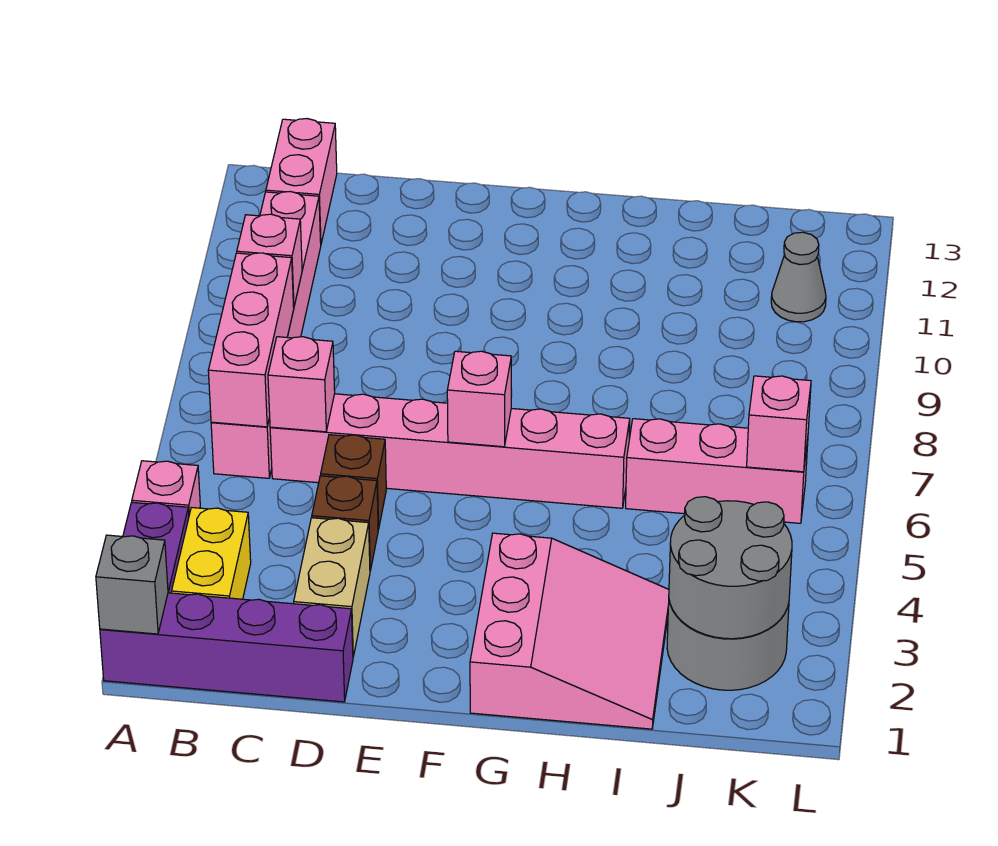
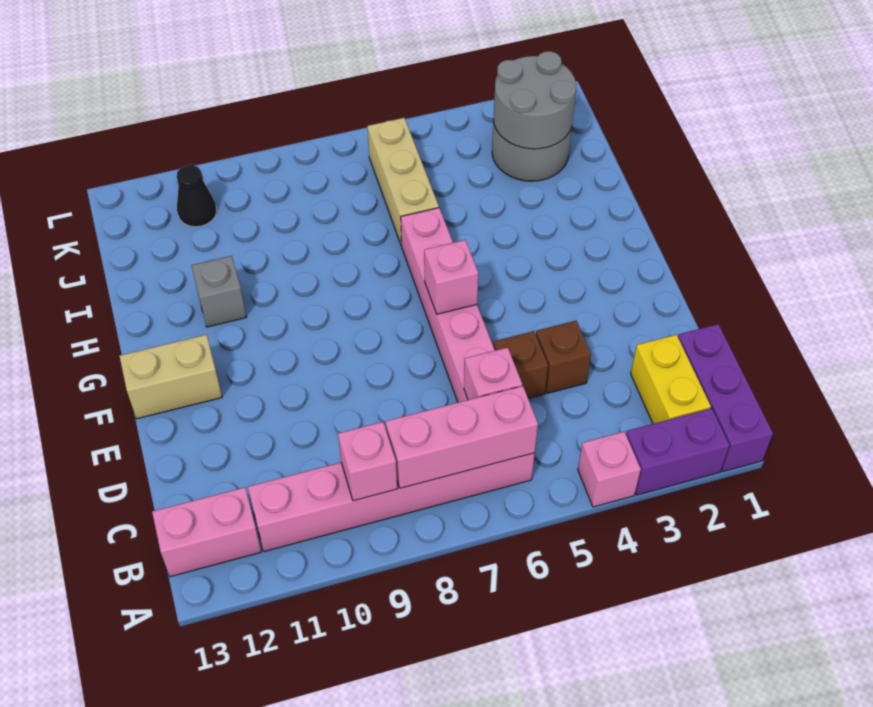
purple 1x4 brick [100,593,353,702] -> purple 1x3 brick [678,324,773,472]
grey 1x1 brick [96,535,168,634] -> grey 1x1 brick moved to [191,256,246,327]
yellow 1x2 brick [172,508,251,599] -> yellow 1x2 brick turned to [631,335,711,424]
tan 1x2 brick [294,518,370,657] -> tan 1x2 brick moved to [120,335,222,419]
pink 3x3 slope [470,533,669,729] -> none
pink 1x3 brick [626,419,808,523] -> tan 1x3 brick [367,118,439,246]
pink 1x1 brick [747,376,811,472] -> none
grey 1x1 cone [771,232,826,322] -> black 1x1 cone [177,165,217,227]

